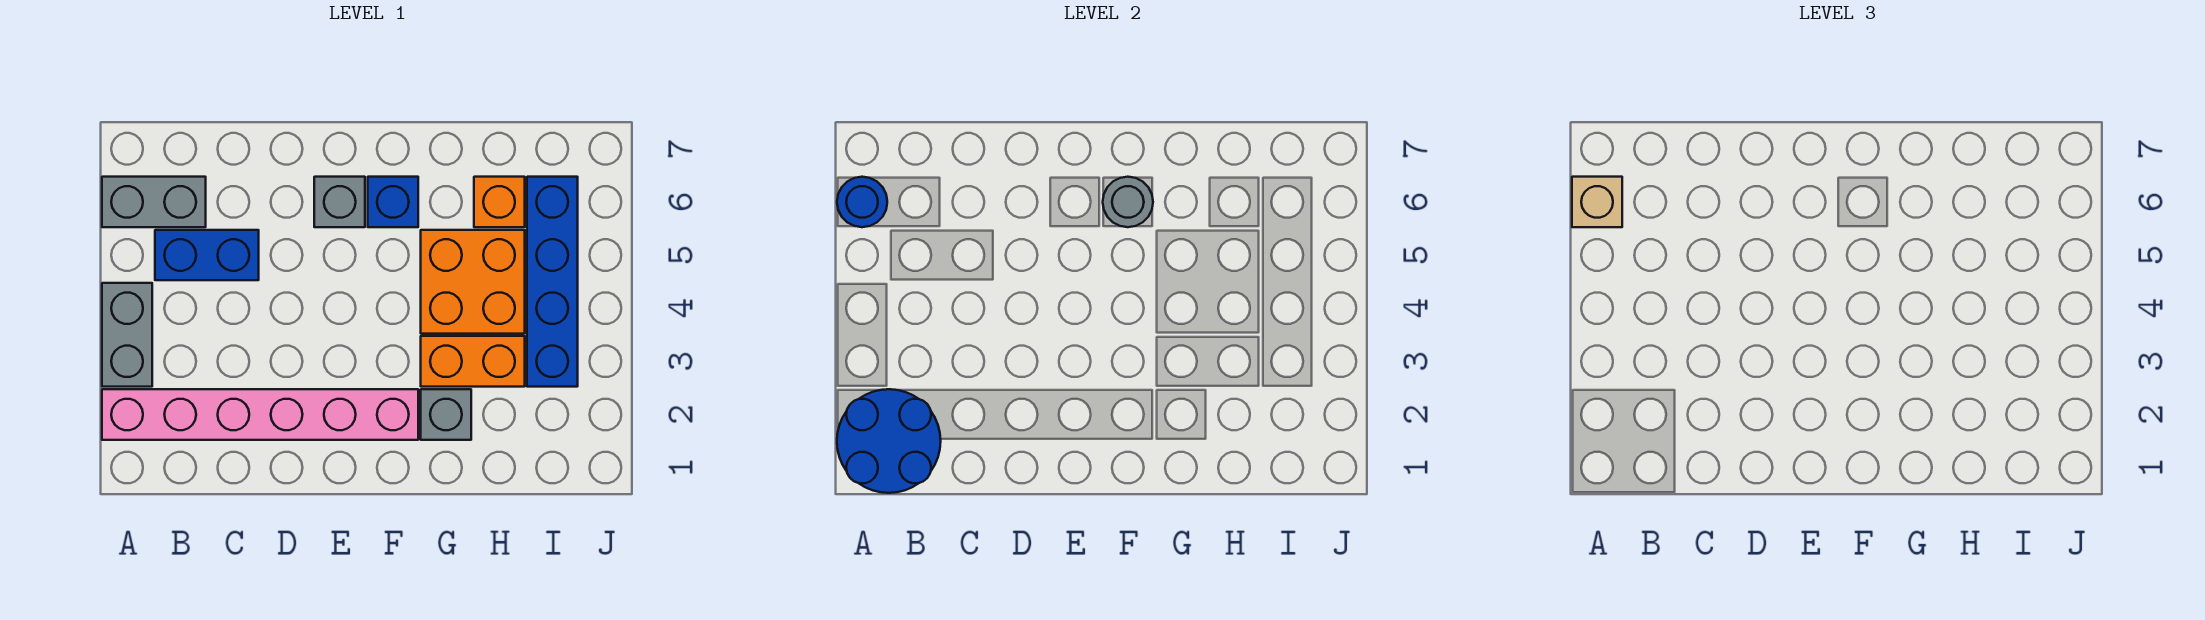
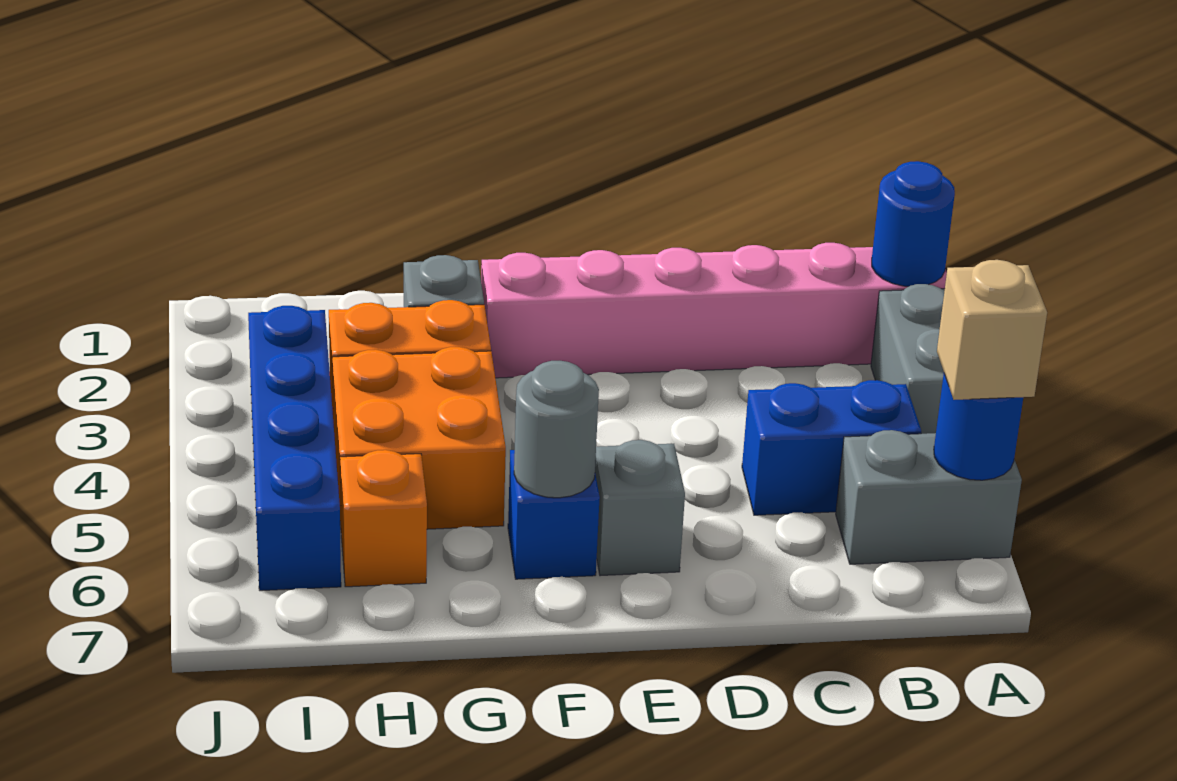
blue 2x2 round brick [837,389,941,493] -> blue 1x1 round brick [872,161,955,286]

